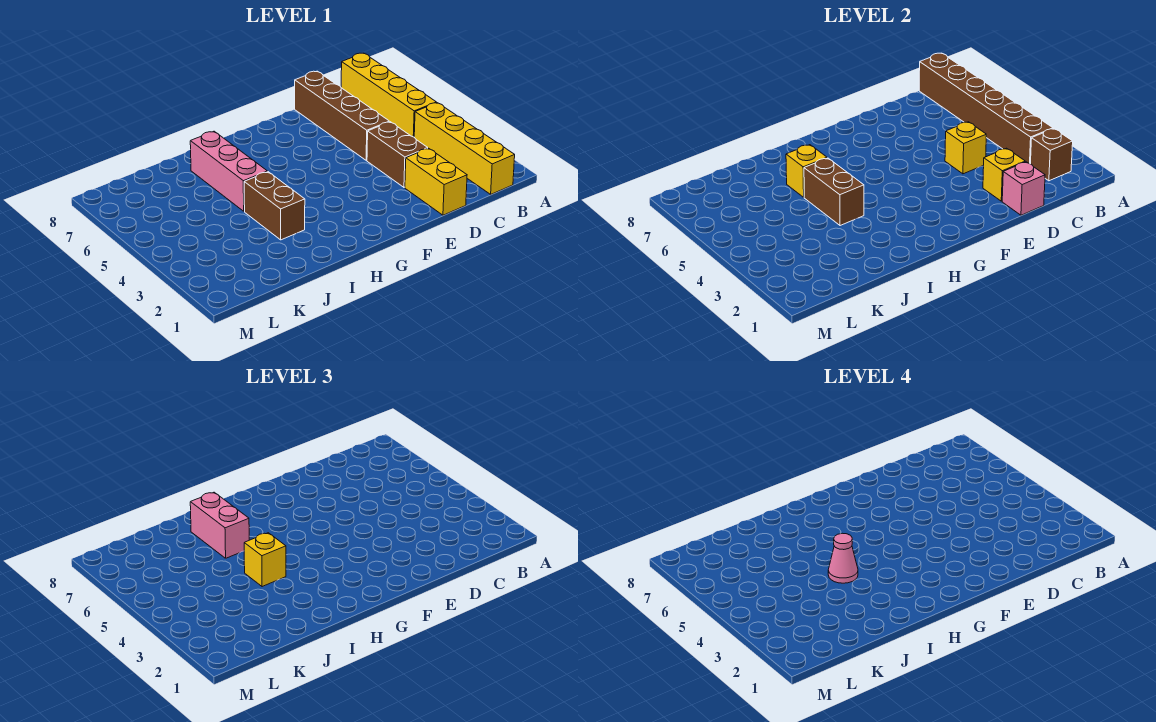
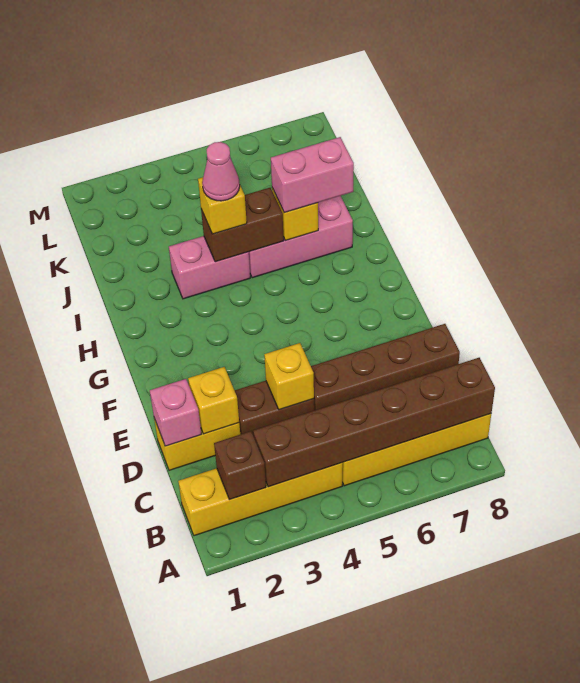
brown 1x2 brick [244,172,305,240] -> pink 1x2 brick [169,236,250,299]

